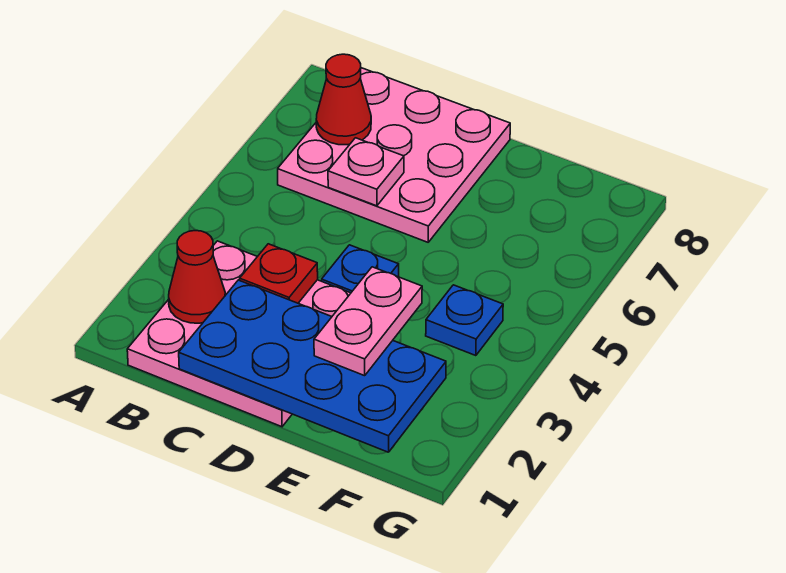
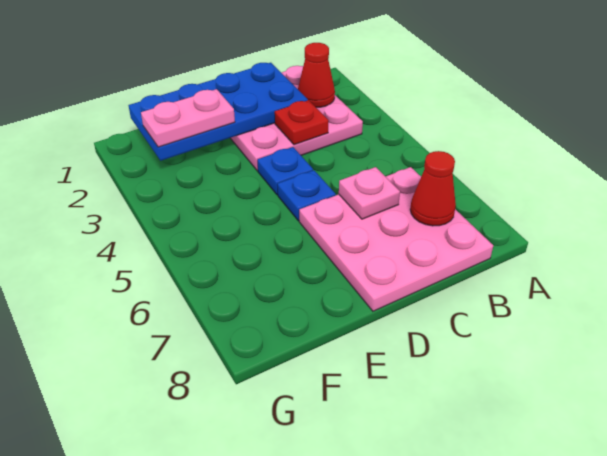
pink 1x2 plate [314,267,422,376] -> pink 1x2 plate turned to [141,89,235,147]
blue 1x1 plate [426,285,503,356] -> blue 1x1 plate moved to [278,170,336,221]

